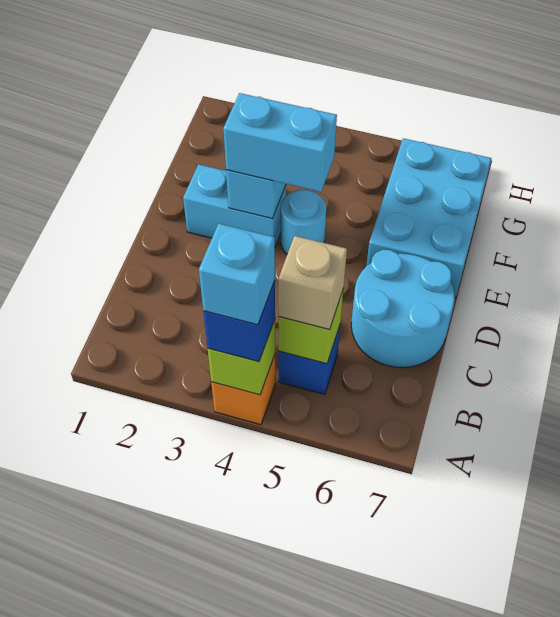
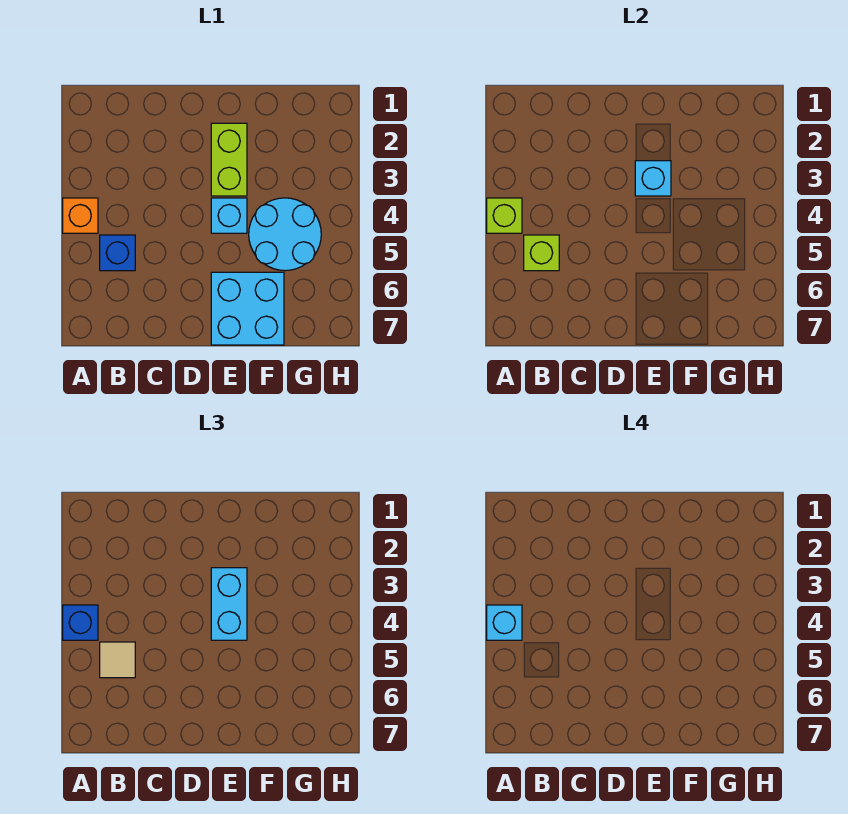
tan 1x1 brick [278,236,347,330] -> tan 1x1 tile [100,642,135,678]
cyan 2x2 round brick [351,250,455,368] -> cyan 2x2 round brick moved to [249,198,321,271]
cyan 1x2 brick [183,164,286,246] -> lime 1x2 brick [211,123,247,196]
cyan 1x1 round brick [281,190,326,254] -> cyan 1x1 brick [211,198,247,233]
cyan 2x3 brick [366,138,492,298] -> cyan 2x2 brick [211,272,284,345]

